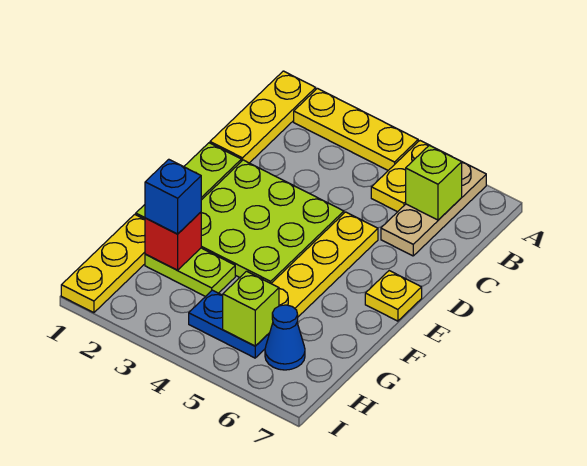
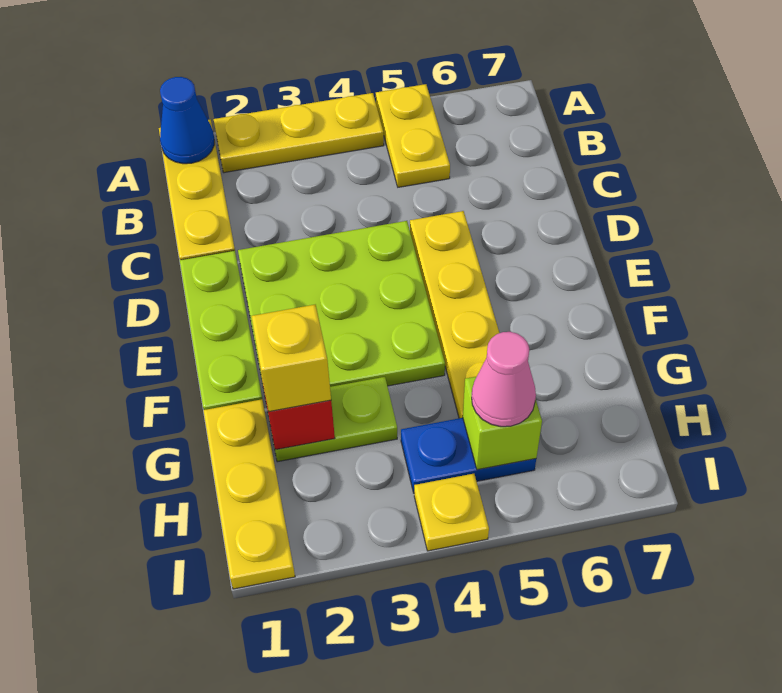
tan 1x3 plate [381,162,486,256] -> none
lime 1x1 brick [406,145,462,220] -> none
yellow 1x1 plate [365,271,422,321] -> yellow 1x1 plate moved to [414,474,489,551]
blue 1x1 brick [145,159,201,234] -> yellow 1x1 brick [252,305,331,411]
none -> pink 1x1 cone [472,332,536,427]
blue 1x1 cone [265,305,305,370] -> blue 1x1 cone moved to [160,77,214,164]

